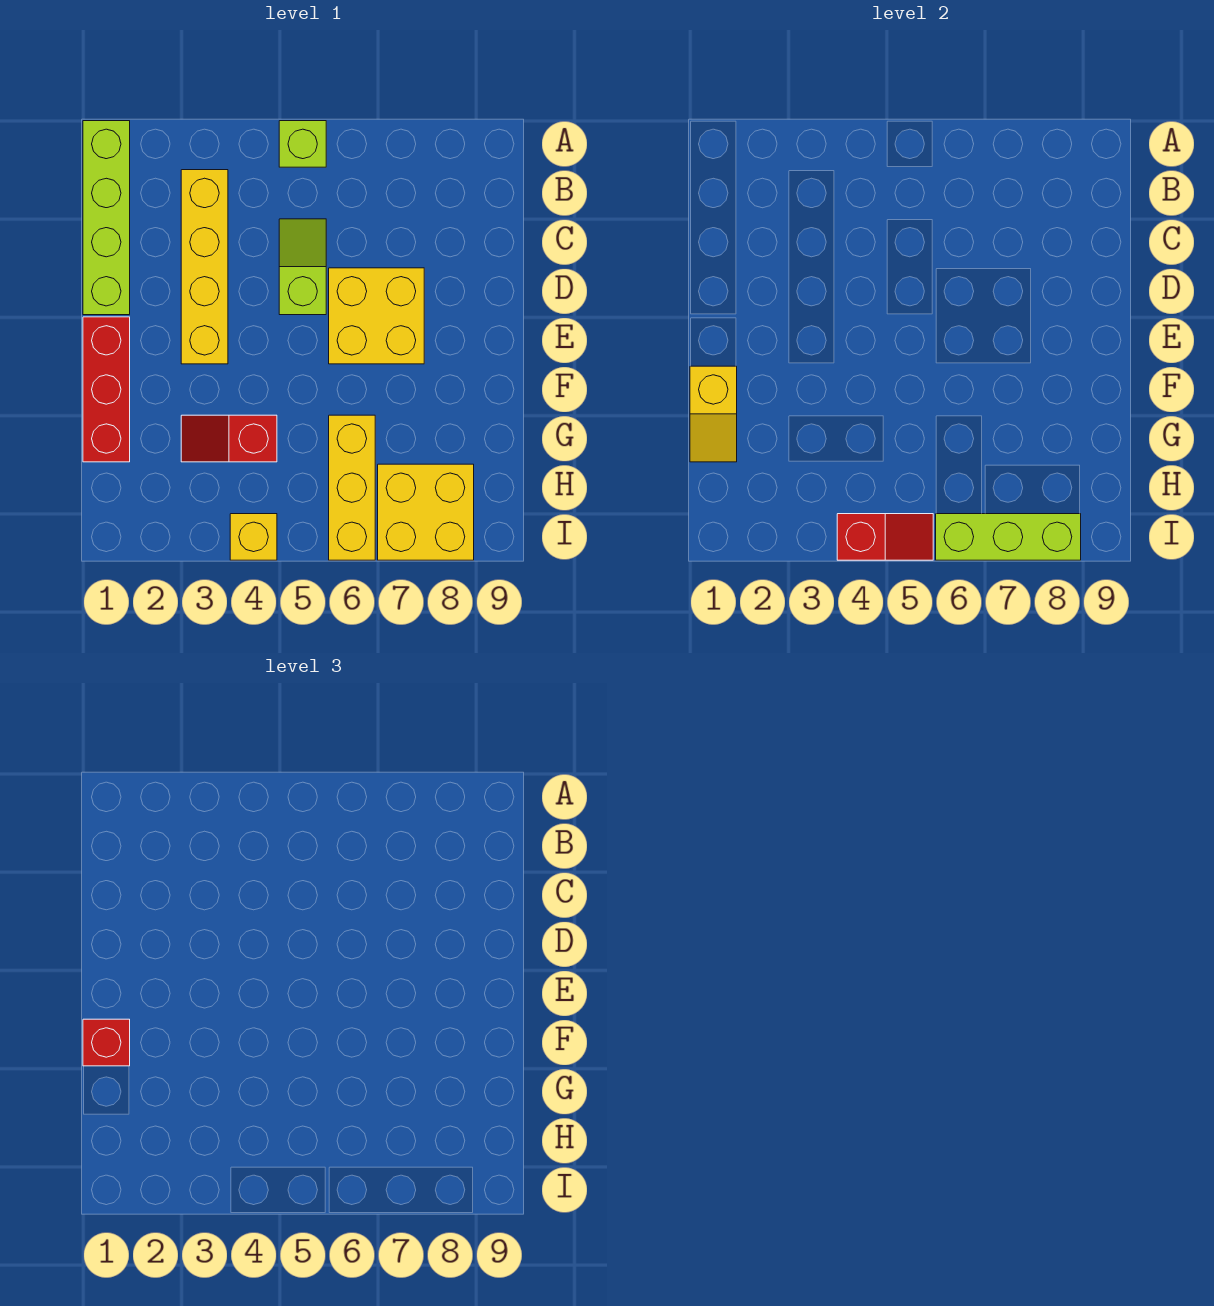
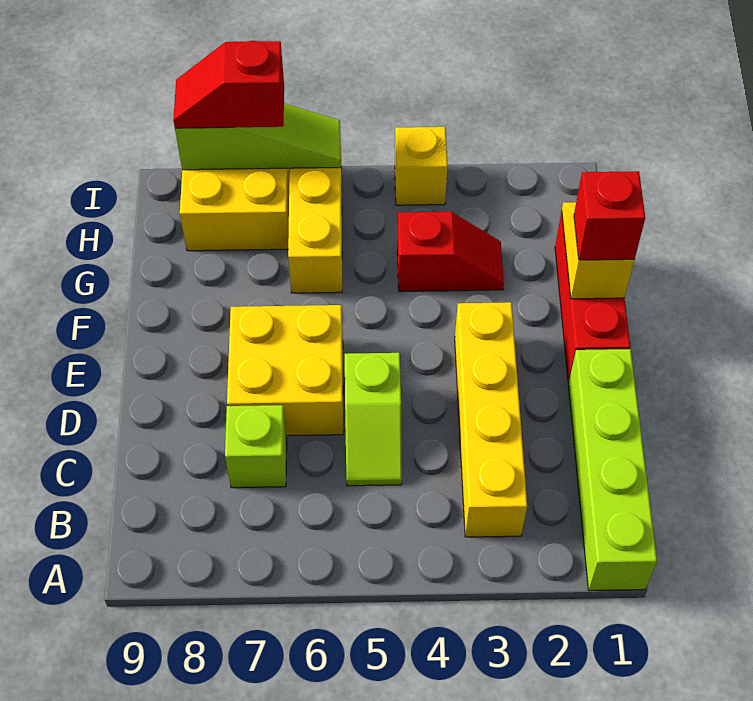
lime 1x1 brick [279,121,326,167] -> lime 1x1 brick moved to [225,405,287,488]
red 1x2 slope [837,514,933,560] -> red 1x2 slope moved to [173,41,284,128]
lime 1x3 brick [936,514,1081,560] -> lime 1x3 slope [175,104,341,170]

